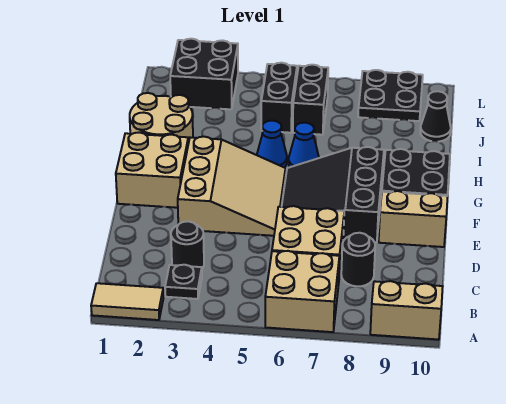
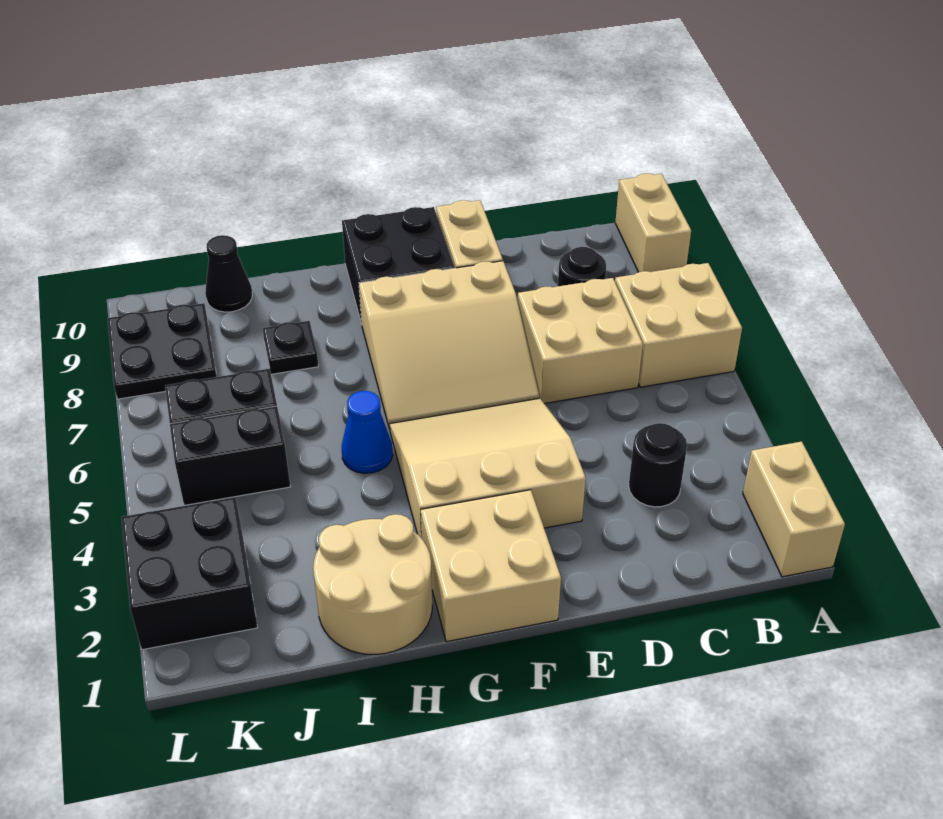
tan 1x2 tile [91,283,164,320] -> tan 1x2 brick [743,442,845,577]
black 1x1 plate [165,265,202,299] -> black 1x1 plate moved to [263,321,318,374]
black 3x3 slope [282,147,384,243] -> tan 3x3 slope [359,261,539,429]
blue 1x1 cone [289,123,319,167] -> none

